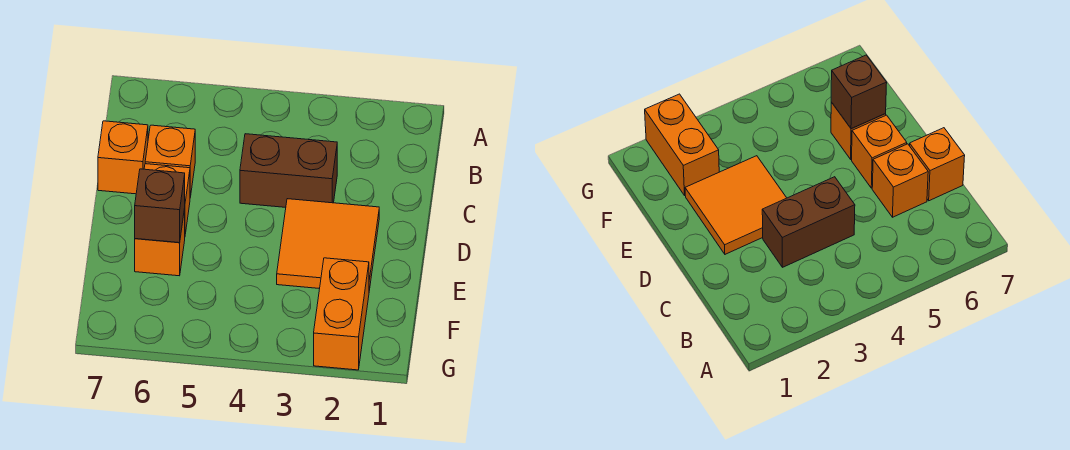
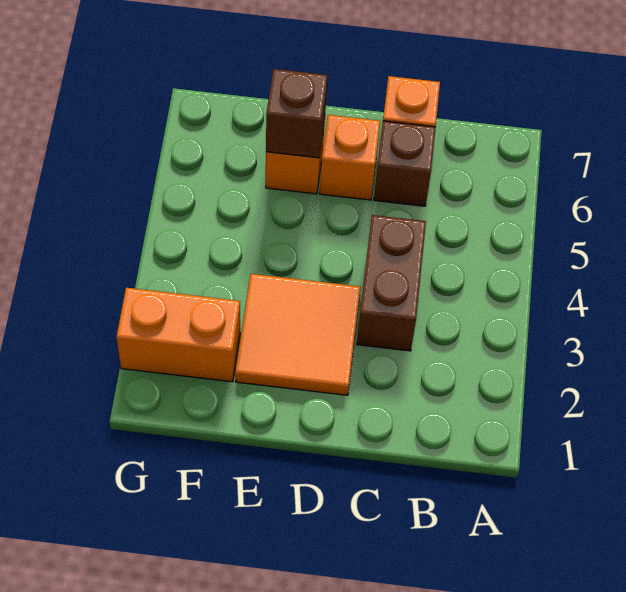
orange 1x1 brick [145,125,195,197] -> brown 1x1 brick [374,121,436,206]

